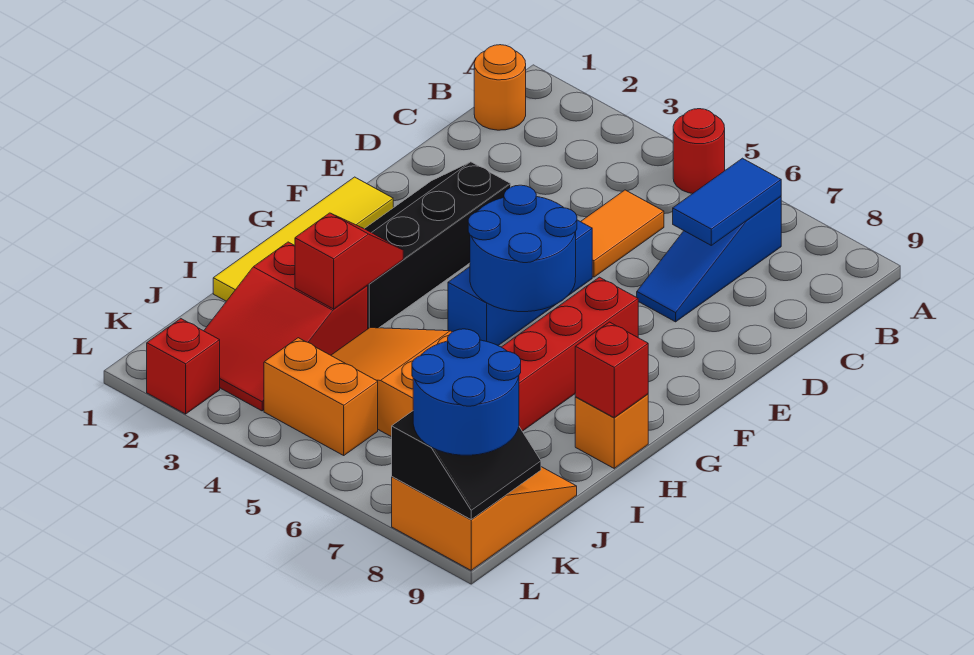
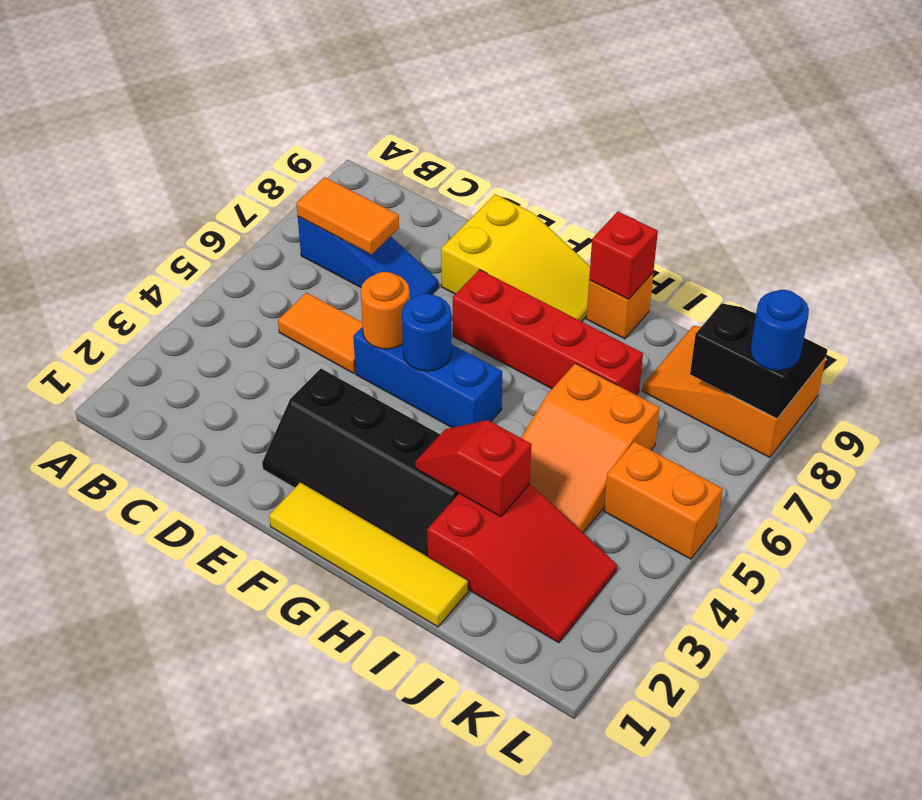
red 1x1 round brick [673,109,725,194] -> none
orange 1x1 round brick [474,45,526,130] -> orange 1x1 round brick moved to [361,272,410,349]
blue 1x2 tile [673,158,781,245] -> orange 1x2 tile [296,177,399,254]
none -> yellow 2x3 slope [441,194,590,322]
blue 2x2 round brick [468,185,577,312] -> blue 1x1 round brick [402,294,451,371]
orange 1x2 brick [264,338,378,455] -> orange 1x2 brick turned to [604,441,723,559]
blue 2x2 round brick [412,329,521,455] -> blue 1x1 round brick [750,290,809,371]
red 1x1 brick [147,319,220,414] -> none

